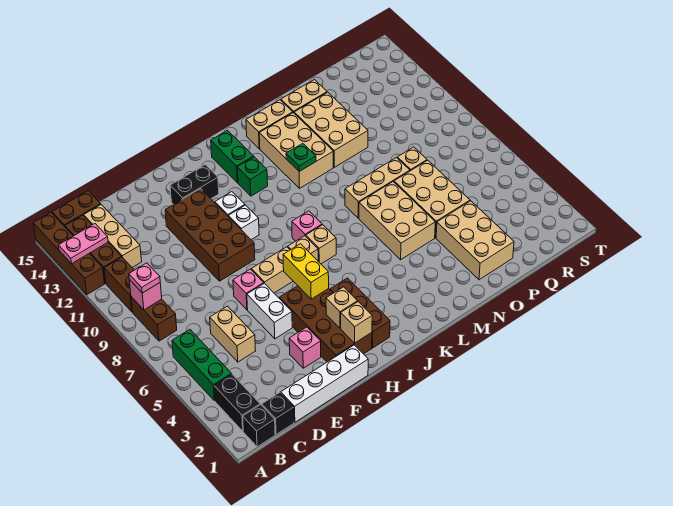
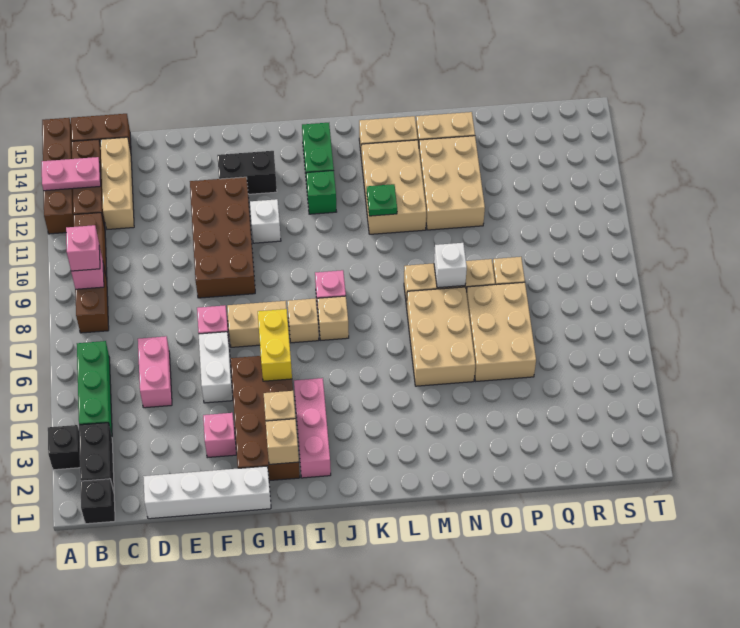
pink 1x1 plate [129,263,160,293] -> pink 1x1 brick [66,225,100,271]
black 1x1 brick [262,393,294,435] -> black 1x1 brick moved to [48,425,80,470]
tan 1x2 brick [210,306,256,362] -> pink 1x2 brick [138,336,172,408]
white 1x1 brick [228,205,259,240] -> white 1x1 brick moved to [434,243,467,288]
brown 1x3 brick [330,278,390,348] -> pink 1x3 brick [294,378,331,478]
tan 2x3 brick [436,201,514,280] -> none

